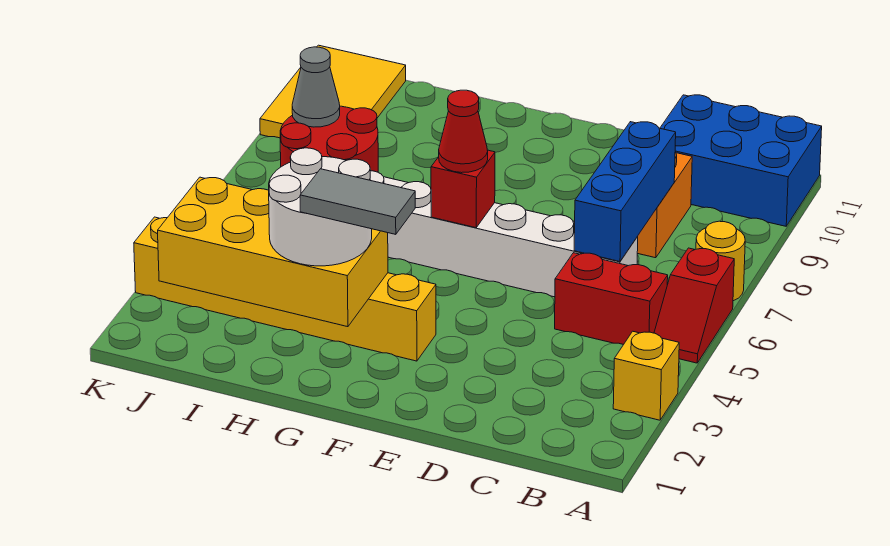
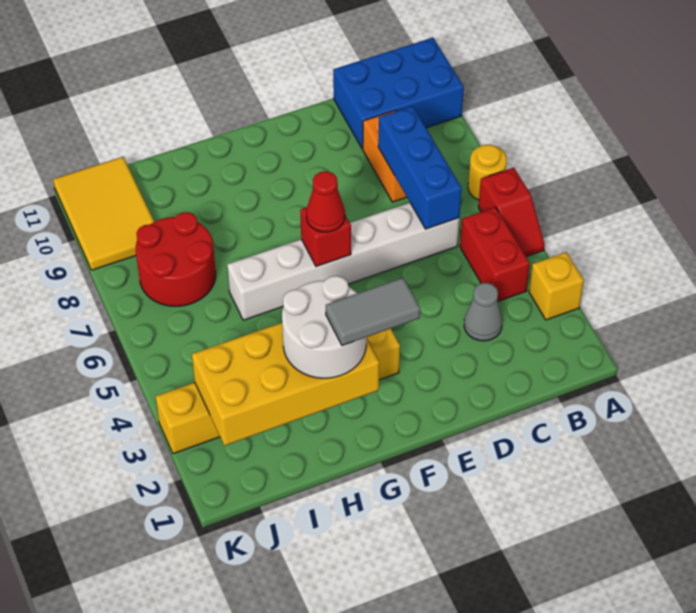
red 1x2 brick [555,253,668,345] -> red 1x2 brick turned to [460,207,530,301]
grey 1x1 cone [292,47,340,127] -> grey 1x1 cone moved to [464,283,502,341]

